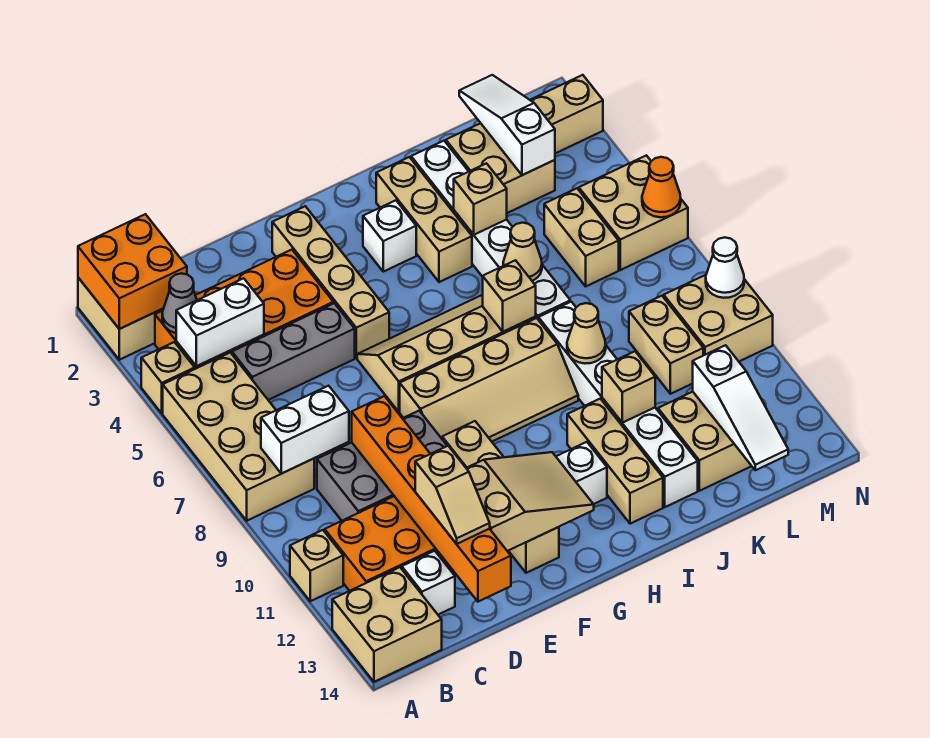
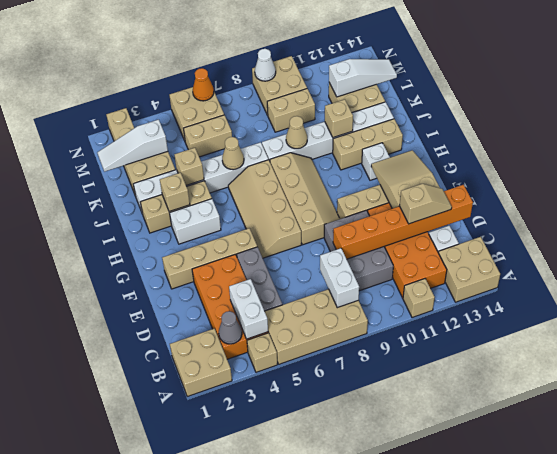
orange 2x2 brick [78,214,187,329] -> none
white 1x1 brick [363,200,416,272] -> white 1x2 brick [170,199,221,244]
tan 1x1 brick [483,260,536,332] -> tan 1x1 brick moved to [160,173,190,212]

